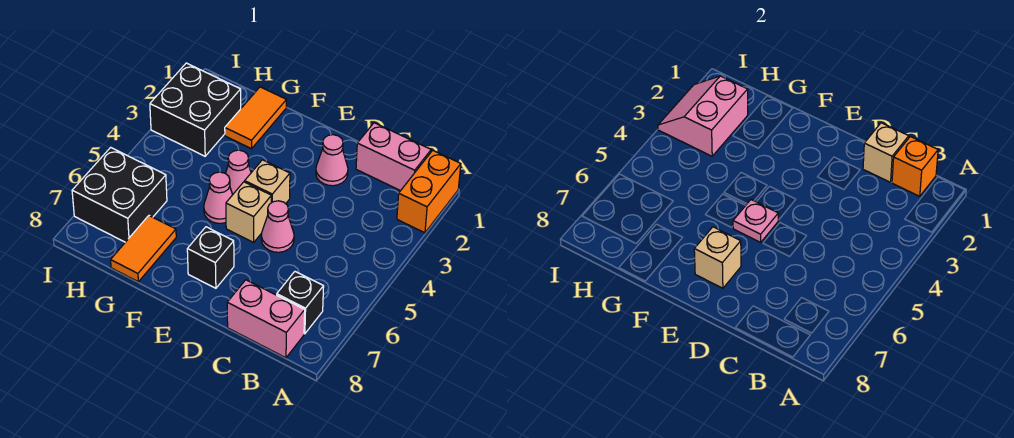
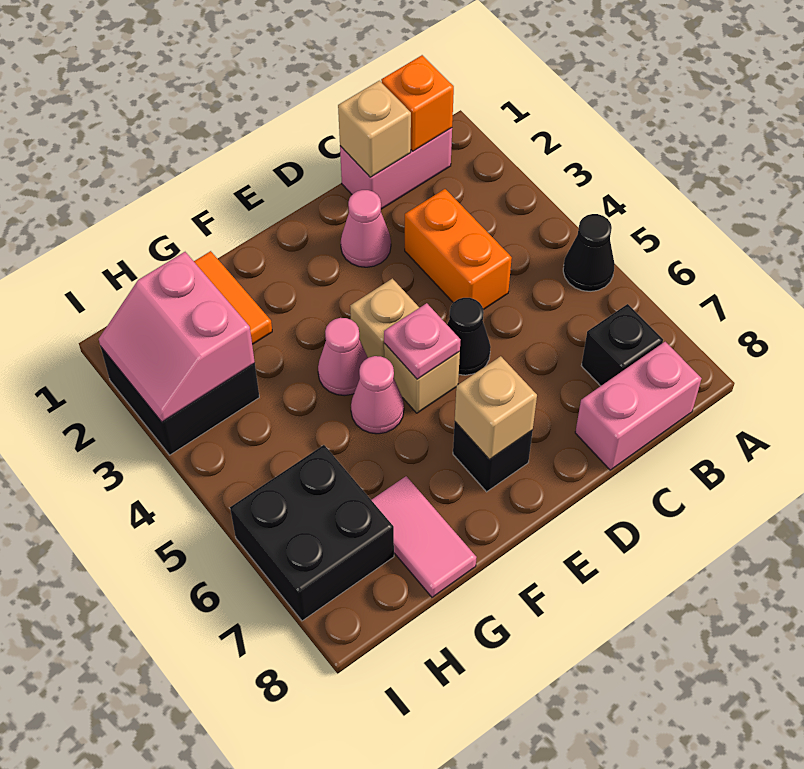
orange 1x2 brick [397,150,461,233] -> orange 1x2 brick moved to [405,189,512,310]
none -> black 1x1 cone [563,214,615,292]
pink 1x1 cone [261,201,294,252] -> black 1x1 cone [447,298,491,375]
orange 1x2 tile [111,216,176,282] -> pink 1x2 tile [372,476,477,597]

